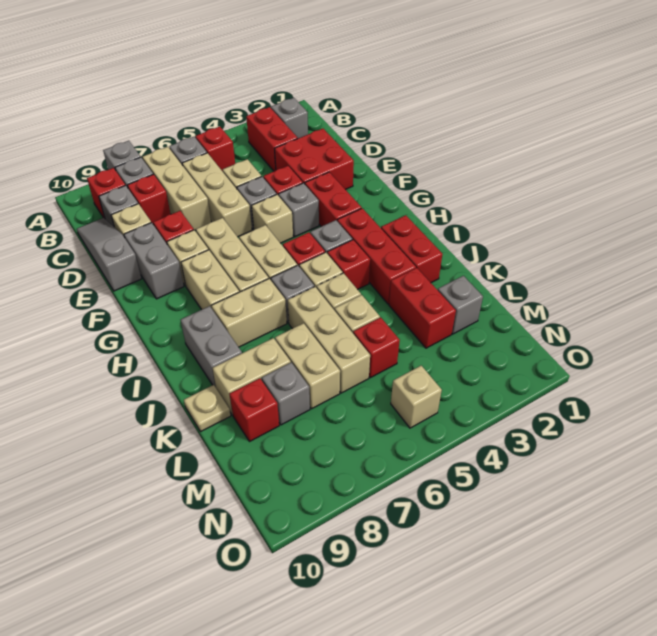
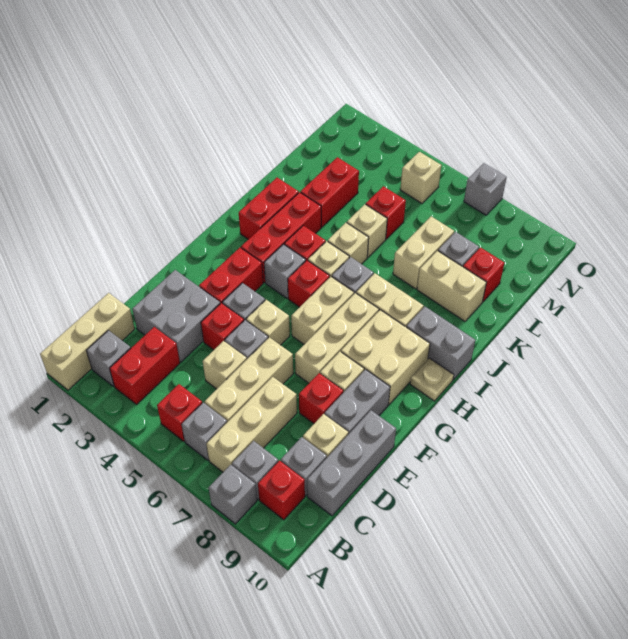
red 1x1 brick [127,174,171,224] -> none
grey 1x3 slope [77,218,141,291] -> grey 1x3 brick [307,410,396,516]
red 2x2 brick [275,129,354,190] -> grey 2x2 brick [132,270,220,362]
tan 1x2 brick [181,250,239,310] -> tan 2x2 brick [341,310,430,404]
grey 1x2 brick [181,306,242,387] -> grey 1x2 brick turned to [406,307,475,380]
tan 1x3 brick [288,287,370,393] -> tan 1x3 brick moved to [40,293,135,390]
tan 1x1 plate [184,385,231,432] -> tan 1x1 plate moved to [410,358,454,401]
grey 1x1 brick [438,276,483,334] -> grey 1x1 brick moved to [464,163,507,215]

